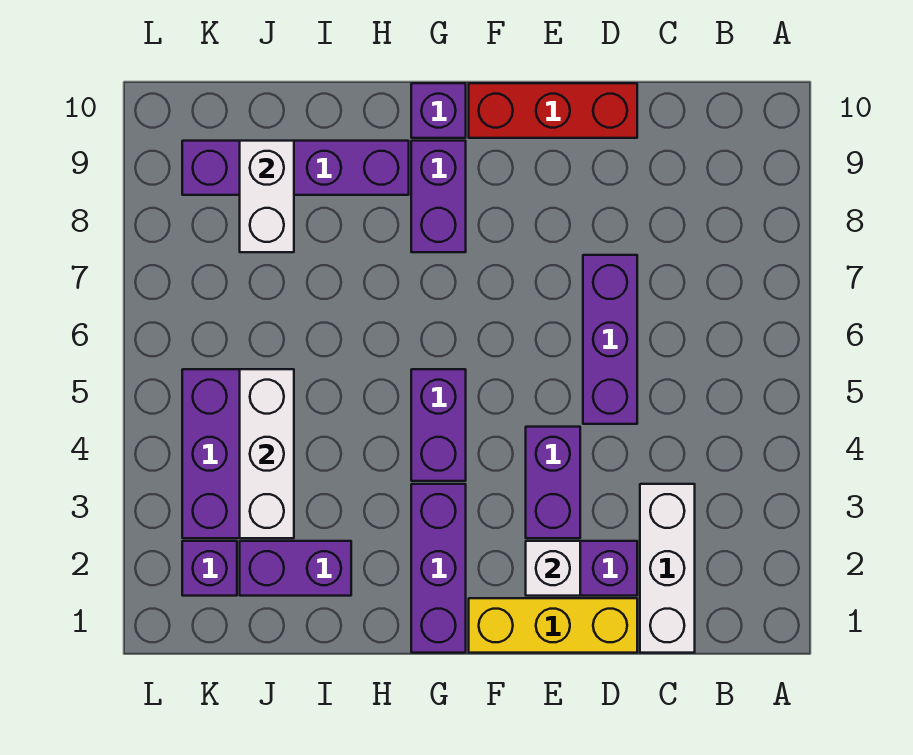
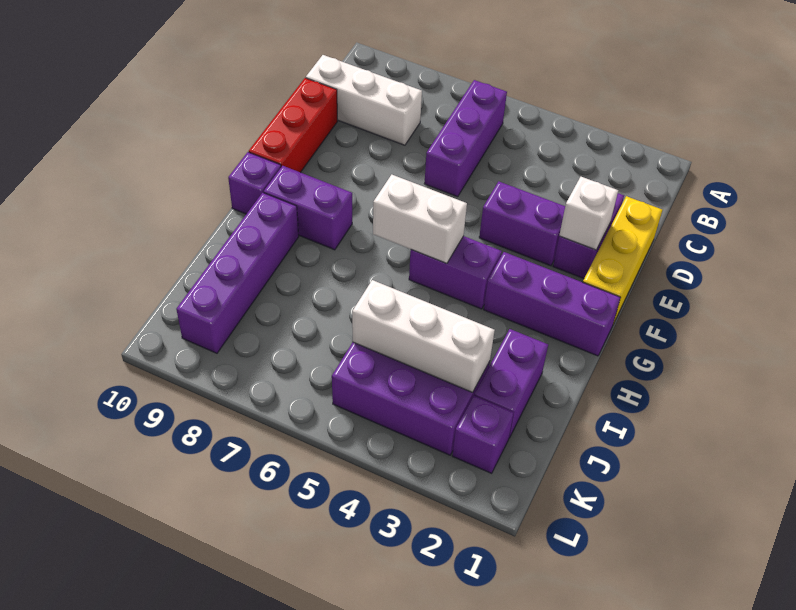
white 1x3 brick [640,484,695,653] -> white 1x3 brick moved to [306,55,422,145]
purple 1x3 brick [583,255,637,424] -> purple 1x3 brick turned to [424,80,507,197]
white 1x2 brick [240,141,294,252] -> white 1x2 brick moved to [373,175,467,264]

